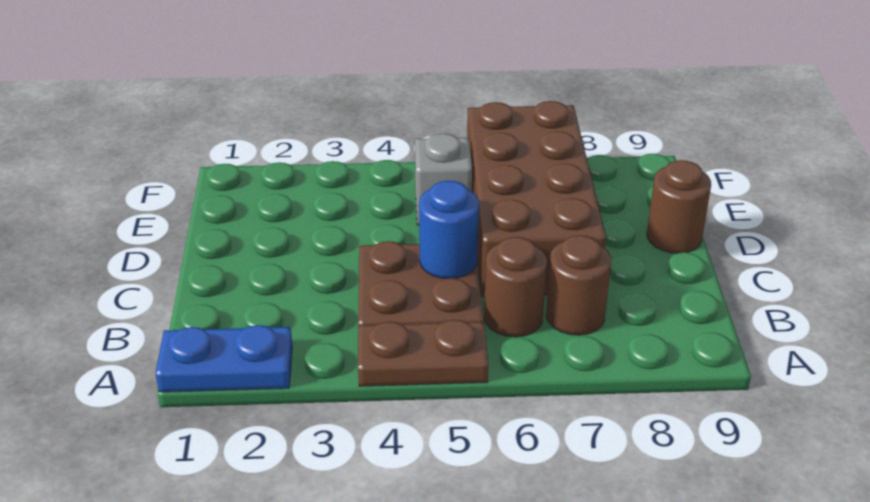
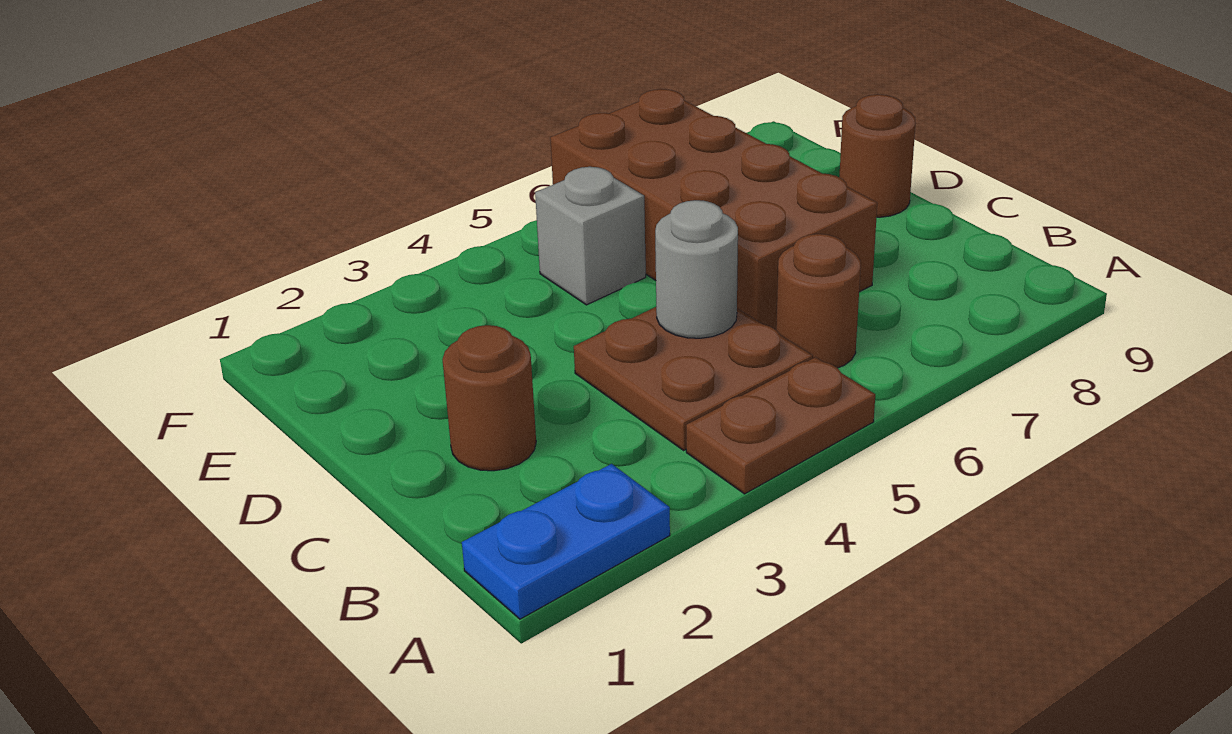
brown 1x1 round brick [546,235,611,335] -> brown 1x1 round brick moved to [443,325,536,471]
blue 1x1 round brick [419,181,479,279] -> grey 1x1 round brick [655,200,738,338]

